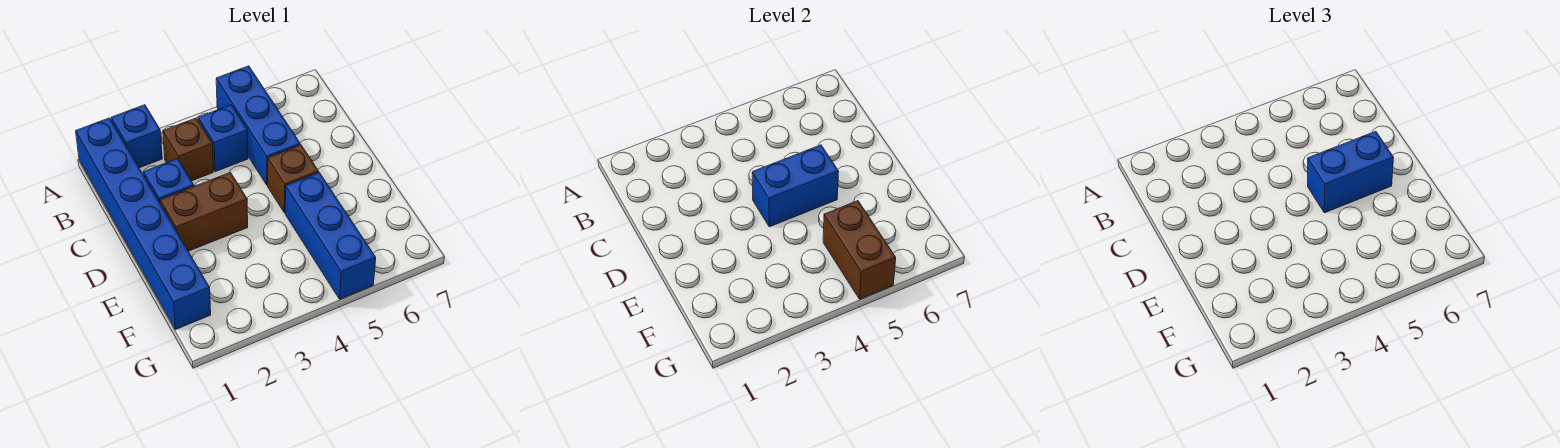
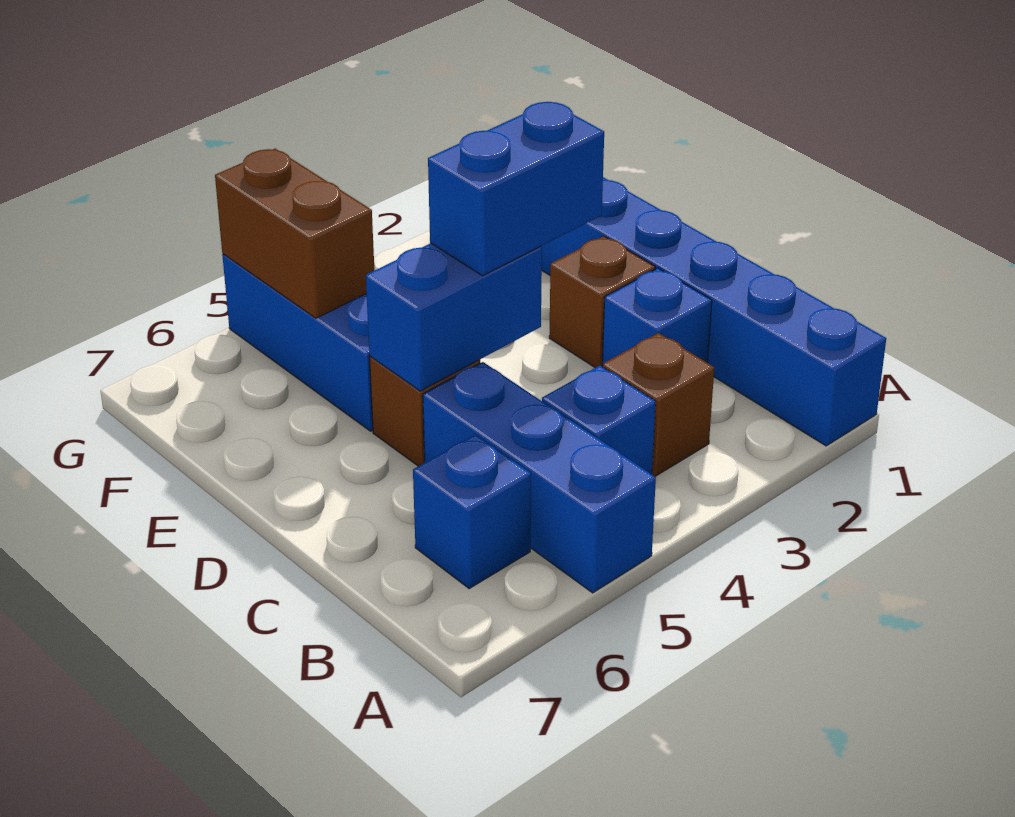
blue 1x1 brick [111,105,162,168] -> blue 1x1 brick moved to [413,435,531,589]
brown 1x2 brick [160,172,248,251] -> brown 1x1 brick [549,236,655,368]
blue 1x2 brick [1308,131,1394,213] -> blue 1x2 brick moved to [428,102,604,276]

